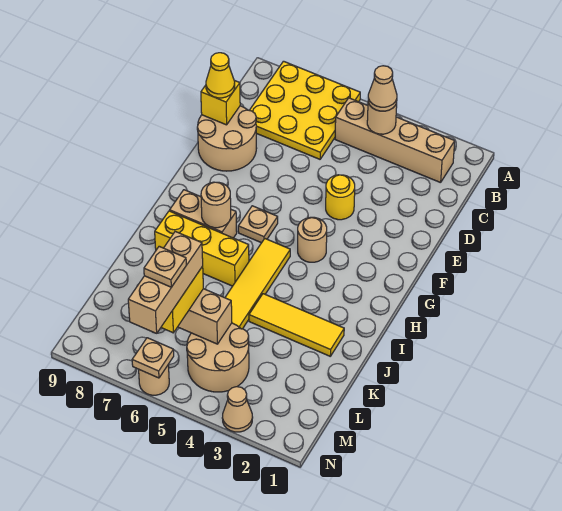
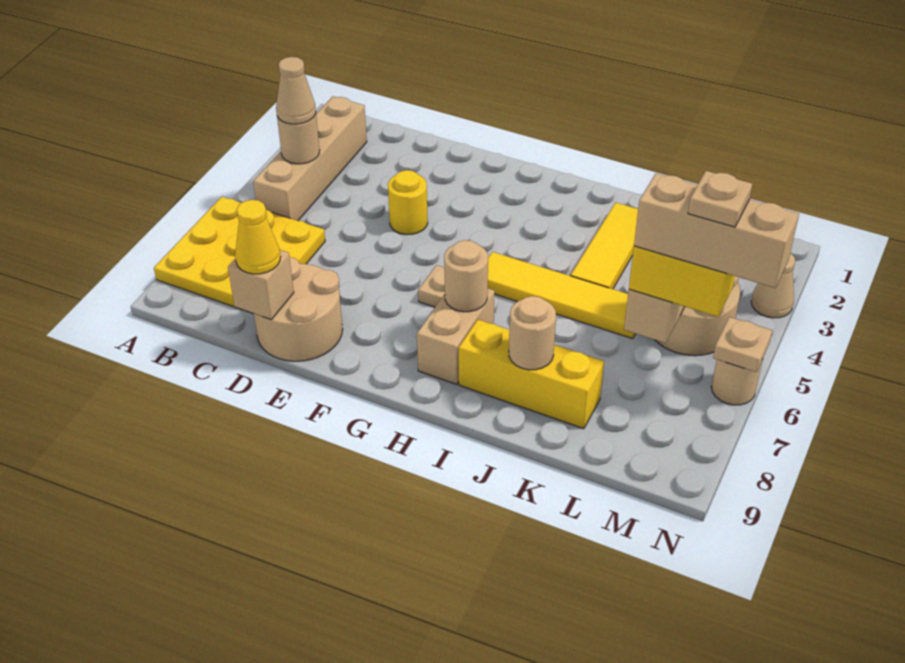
yellow 1x1 brick [201,81,240,125] -> tan 1x1 brick [228,250,294,319]
tan 1x1 round brick [298,217,327,262] -> tan 1x1 round brick moved to [509,296,556,370]
yellow 1x3 brick [155,211,249,286] -> yellow 1x3 brick turned to [459,319,604,429]

